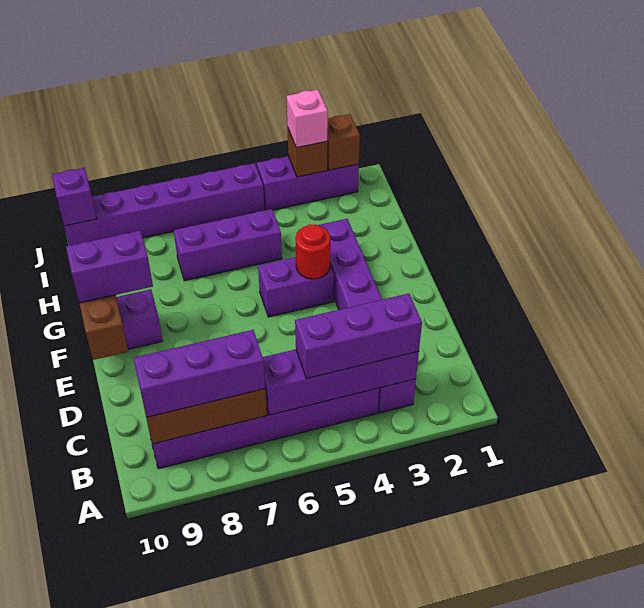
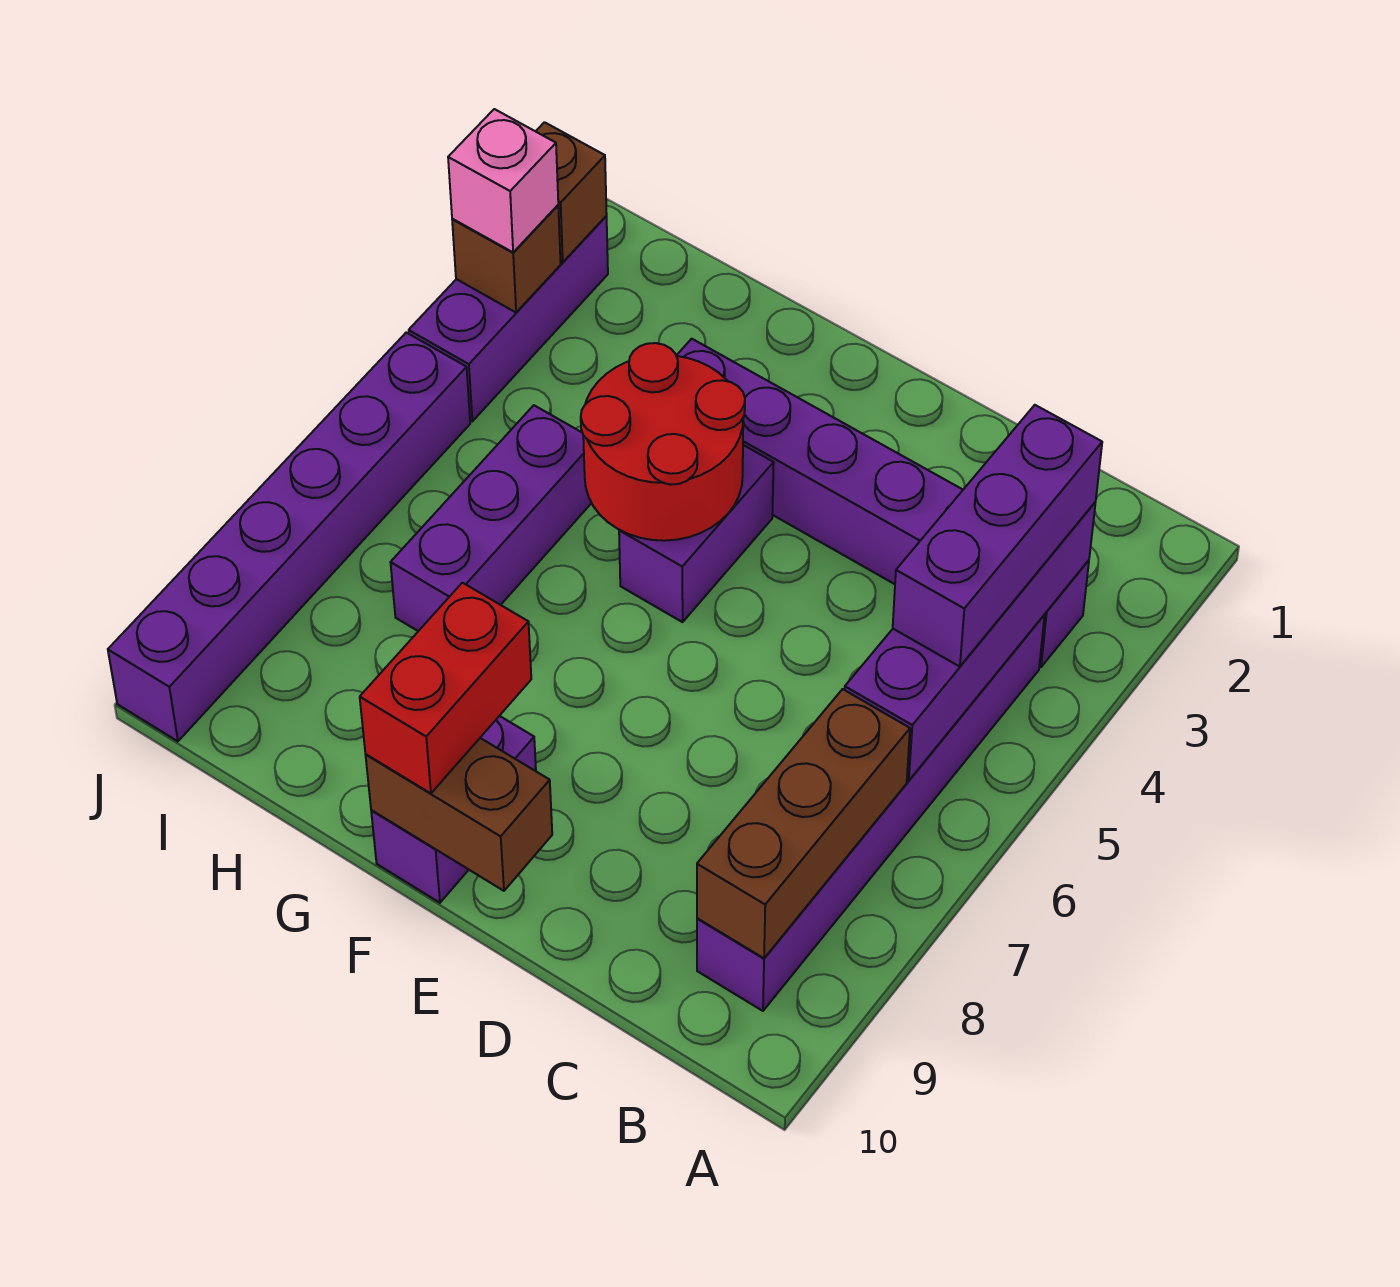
purple 1x3 brick [134,330,265,417] -> none
red 1x1 round brick [295,224,330,279] -> red 2x2 round brick [581,343,745,541]
purple 1x2 brick [66,231,153,303] -> red 1x2 brick [360,583,531,793]
purple 1x1 brick [52,168,97,226] -> none

